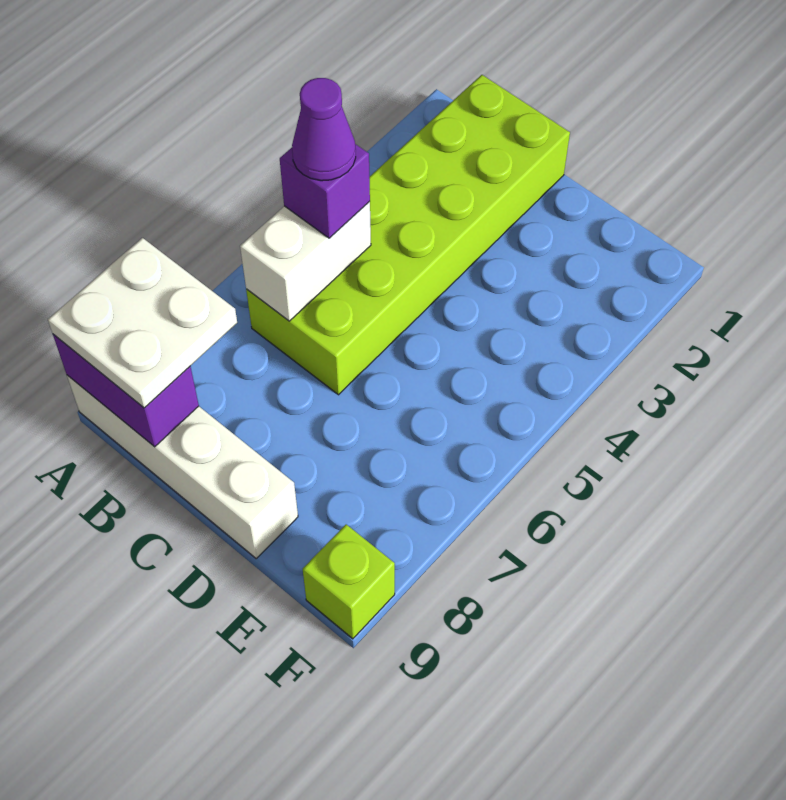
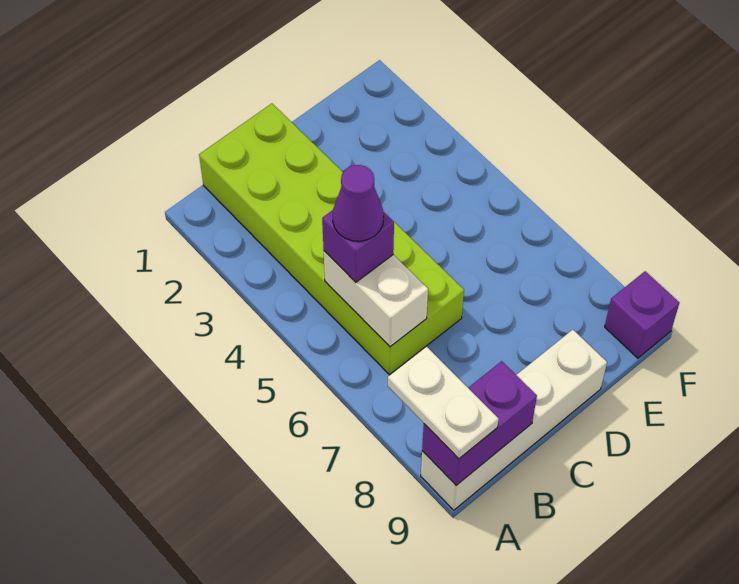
white 2x2 plate [48,238,237,408] -> white 1x2 plate [388,346,499,459]
lime 1x1 brick [303,524,395,639] -> purple 1x1 brick [605,271,680,358]

